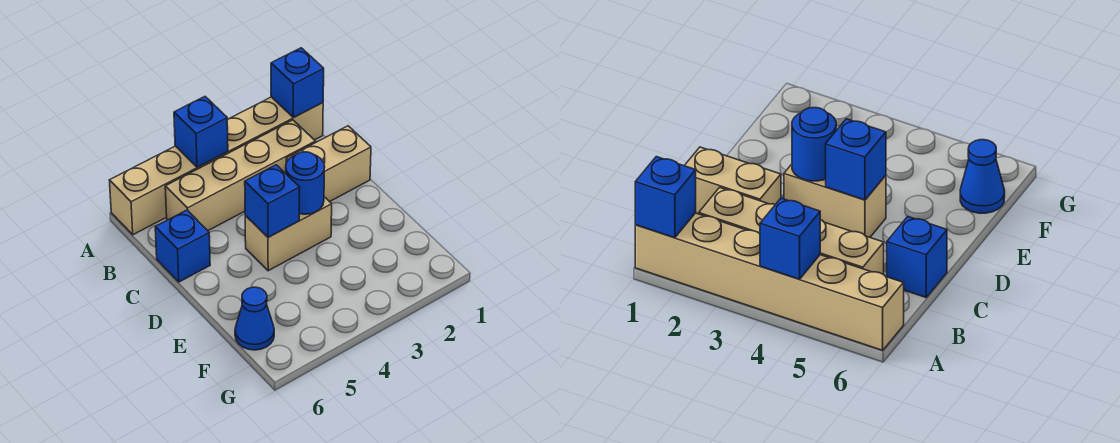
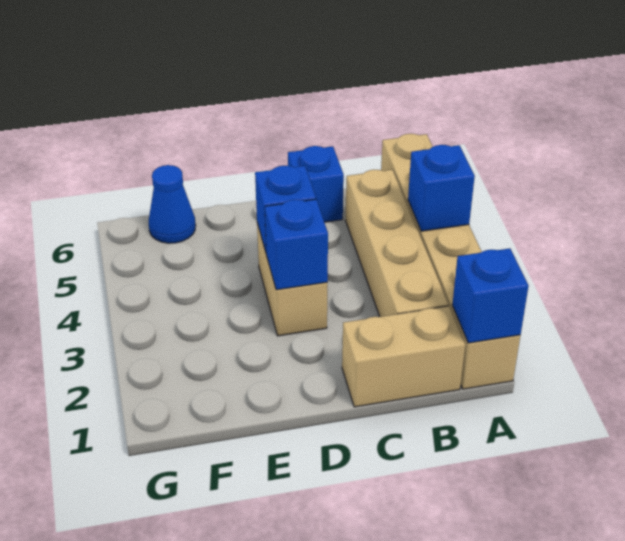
tan 1x2 brick [286,126,371,202] -> tan 1x2 brick turned to [342,306,465,407]
blue 1x1 round brick [286,152,325,214] -> blue 1x1 brick [265,199,328,290]

